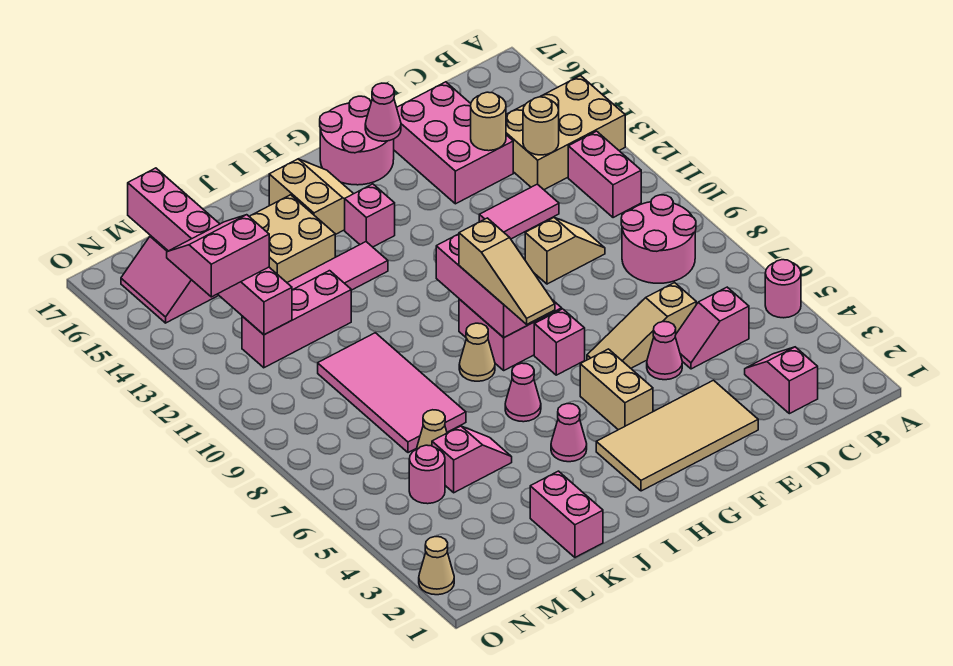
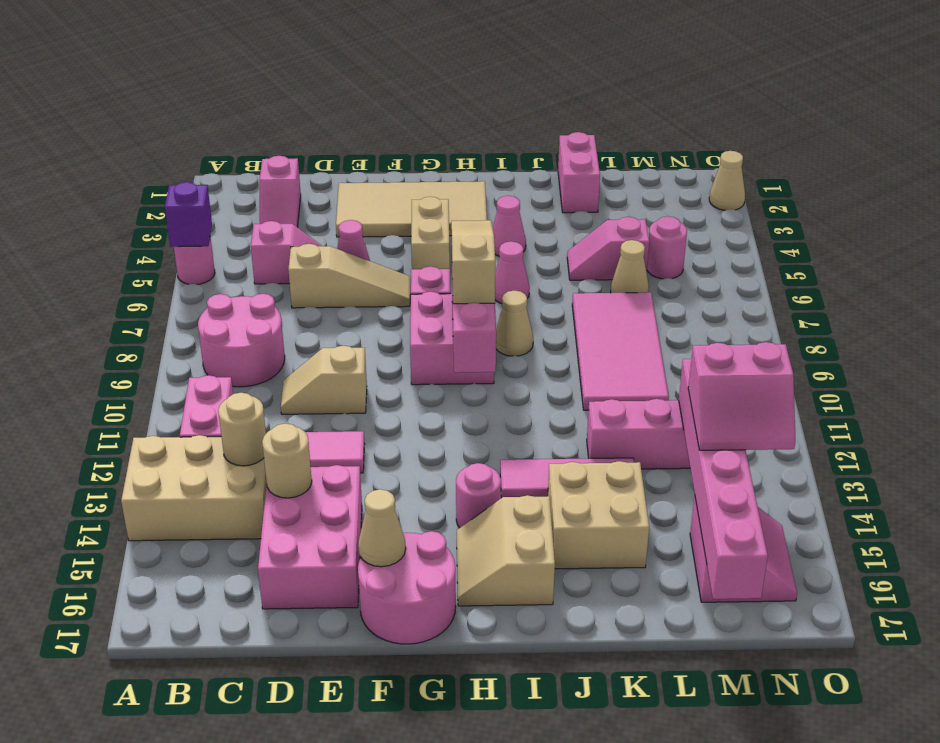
none -> purple 1x1 brick [165,182,212,247]
pink 1x1 cone [365,83,401,141] -> tan 1x1 cone [358,489,406,567]
pink 1x1 brick [345,184,395,247] -> pink 1x1 round brick [456,463,501,528]

